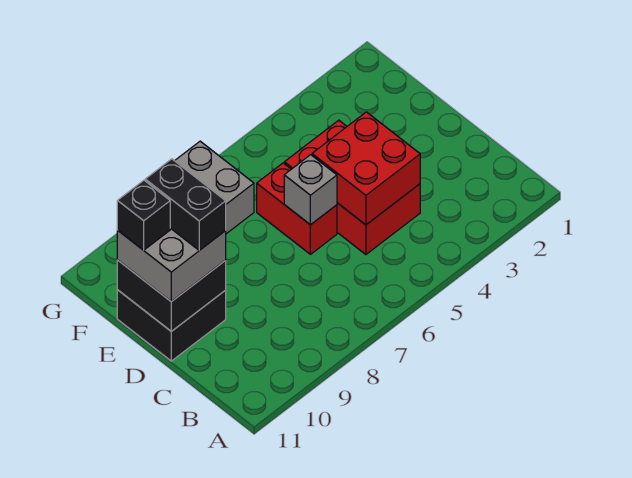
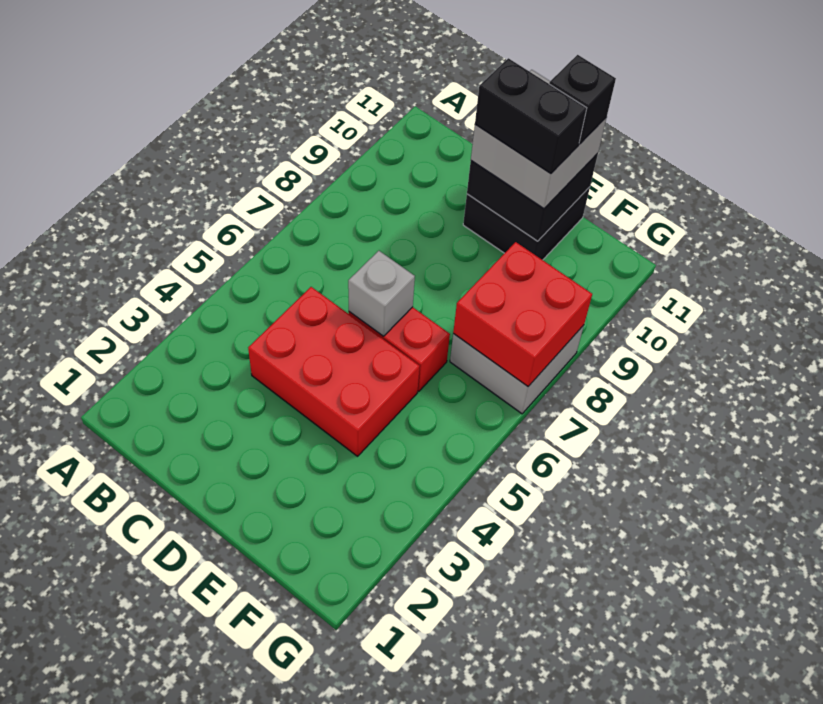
red 2x2 brick [312,112,420,225] -> red 2x2 brick moved to [453,242,592,386]

